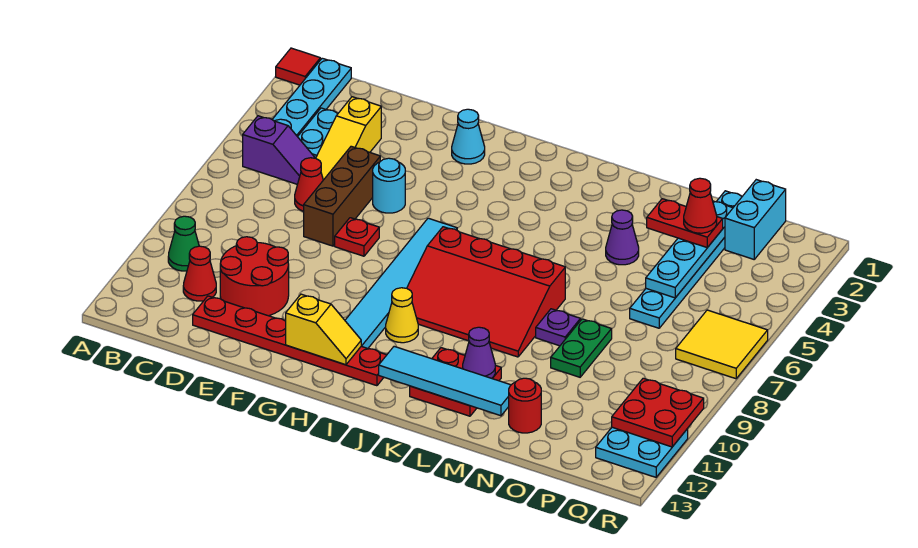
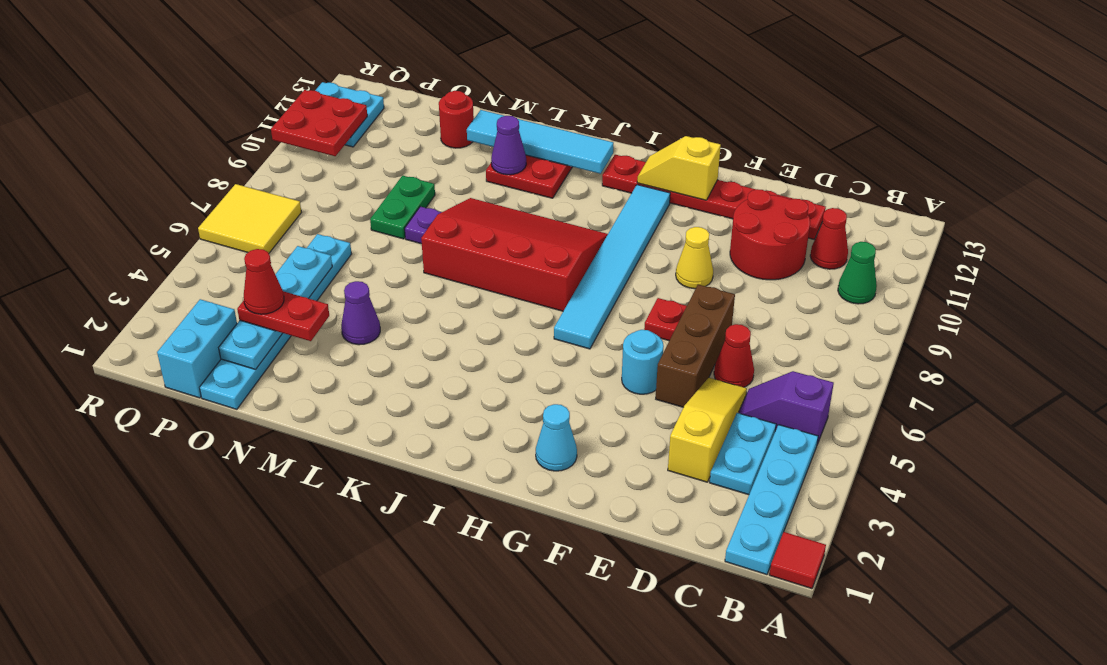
yellow 1x1 cone [386,288,418,343] -> yellow 1x1 cone moved to [676,227,713,289]

